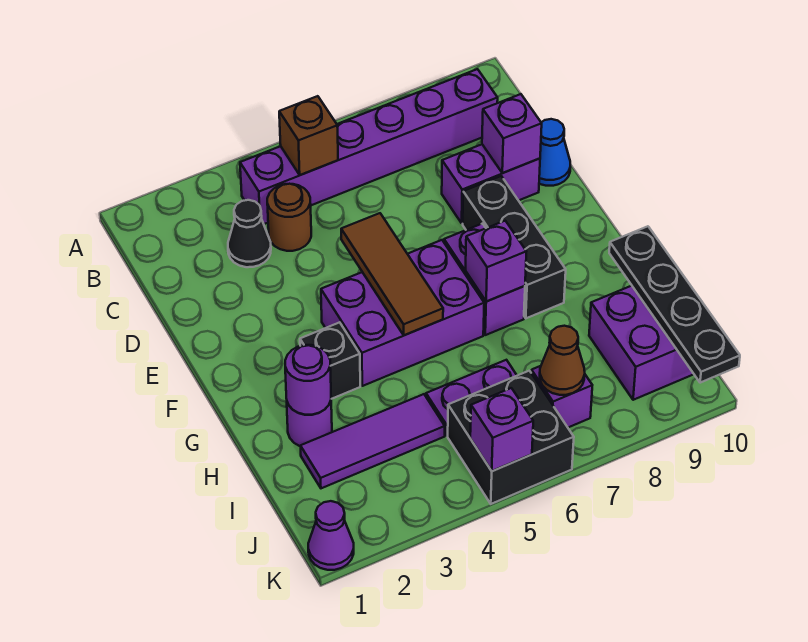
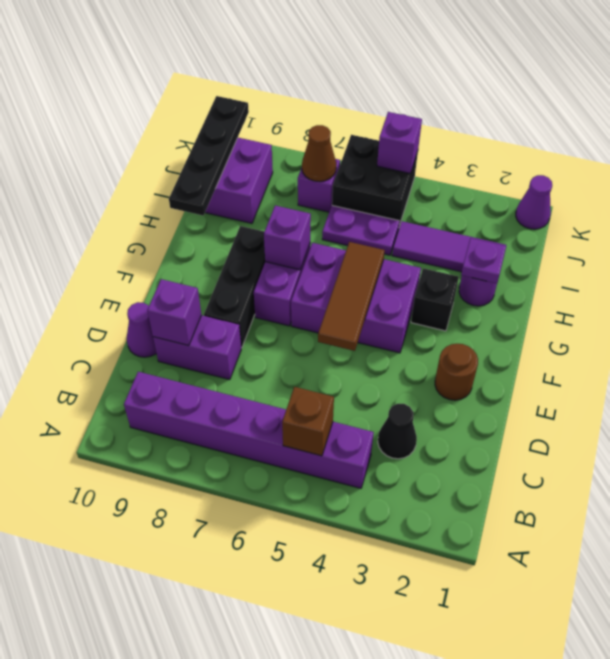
brown 1x1 round brick [267,184,311,251] -> brown 1x1 round brick moved to [435,344,478,400]
blue 1x1 cone [539,119,570,186] -> purple 1x1 cone [127,302,157,357]
purple 1x1 round brick [285,345,331,415] -> purple 1x1 plate [461,238,506,283]

